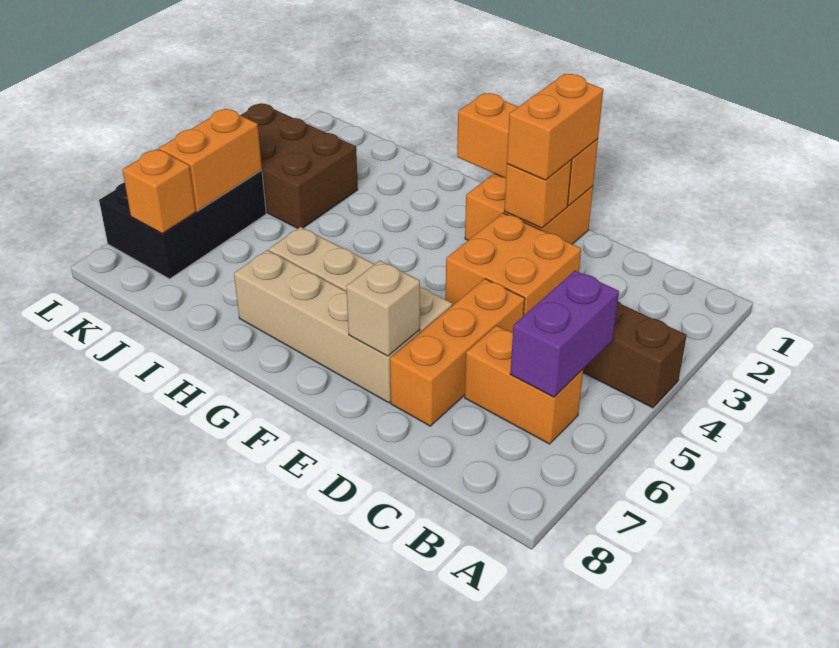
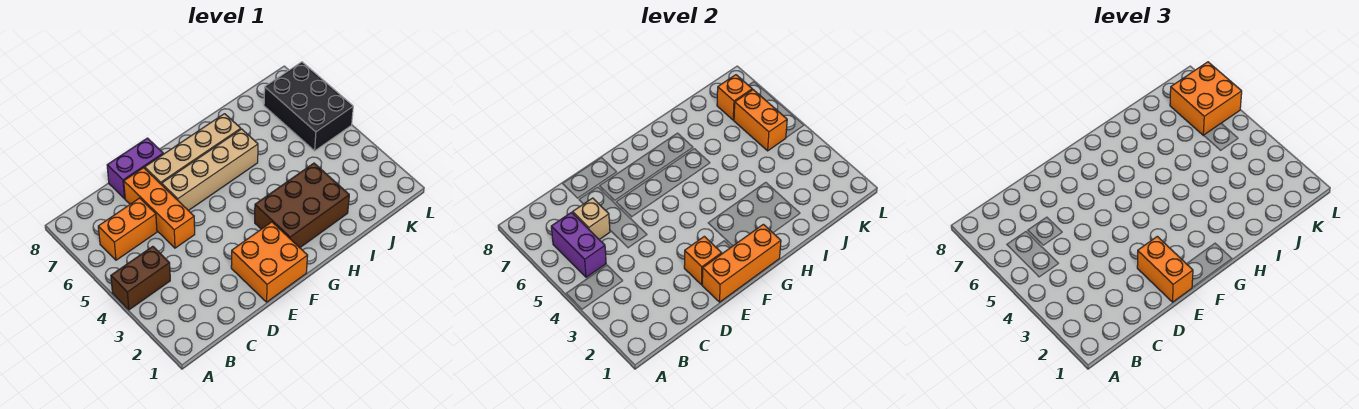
orange 2x2 brick [446,213,581,316] -> orange 2x2 brick moved to [1170,62,1242,135]
none -> purple 1x2 brick [107,138,163,199]
tan 1x1 brick [346,261,420,356] -> tan 1x1 brick moved to [573,198,610,240]
brown 2x3 brick [240,103,358,229] -> brown 2x3 brick moved to [255,163,349,248]

